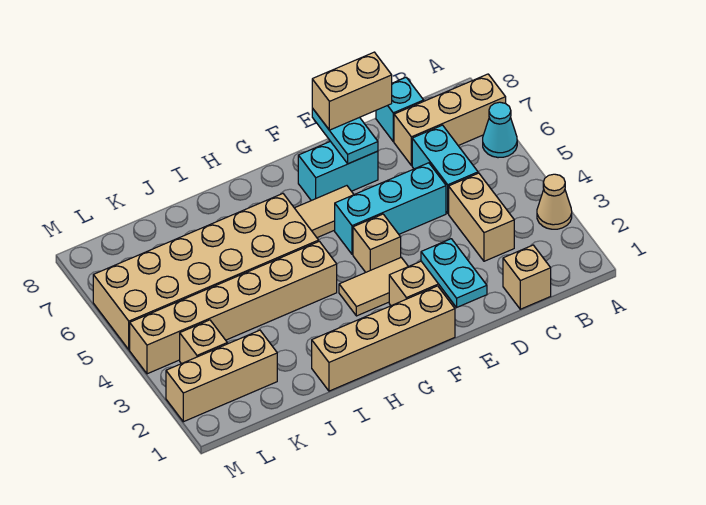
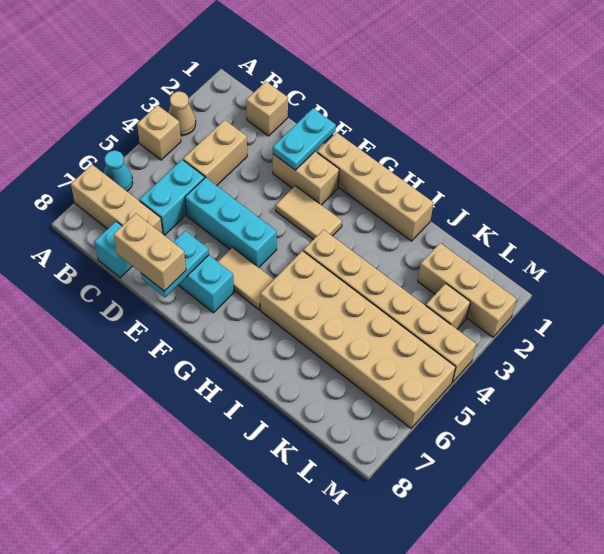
tan 1x1 brick [353,214,401,272] -> tan 1x1 brick moved to [137,105,181,160]

